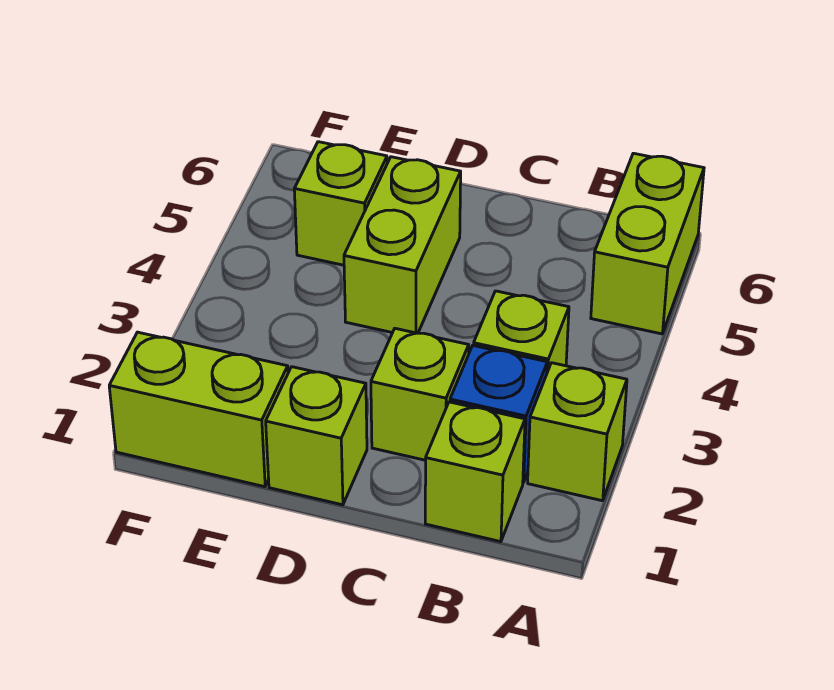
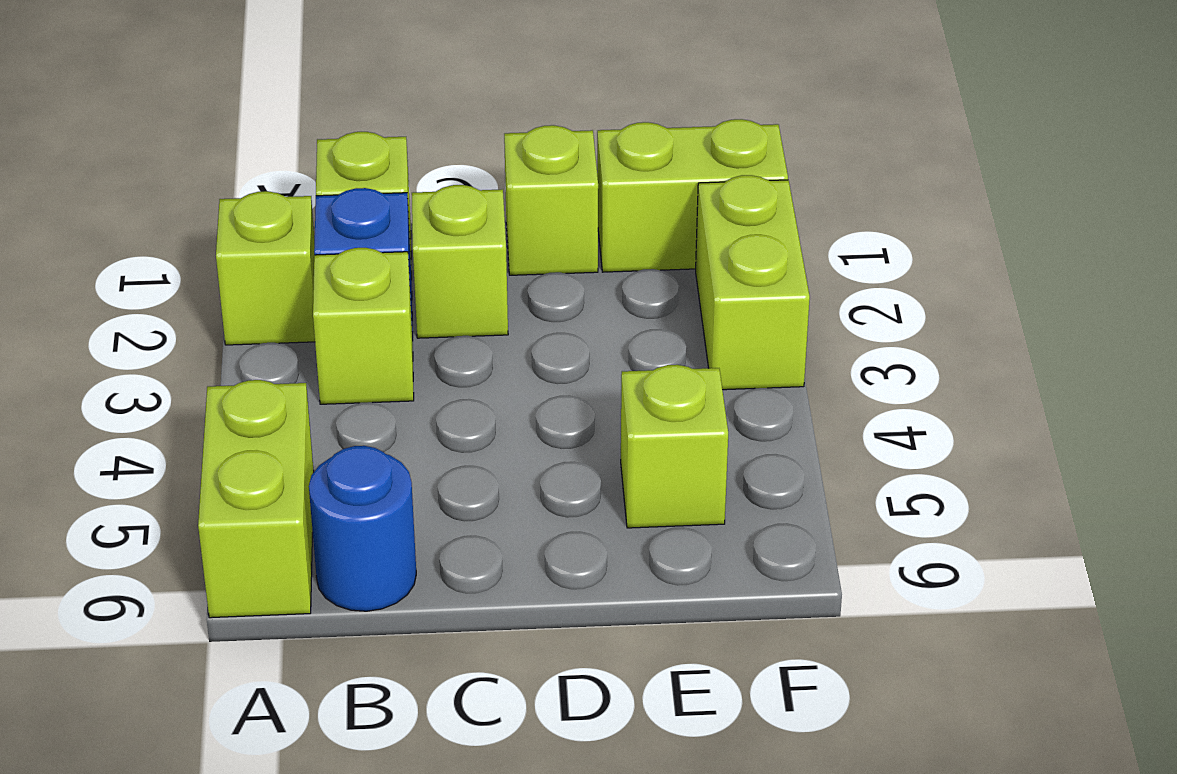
none -> blue 1x1 round brick [309,446,416,611]
lime 1x2 brick [344,157,461,333] -> lime 1x2 brick moved to [696,175,810,390]

